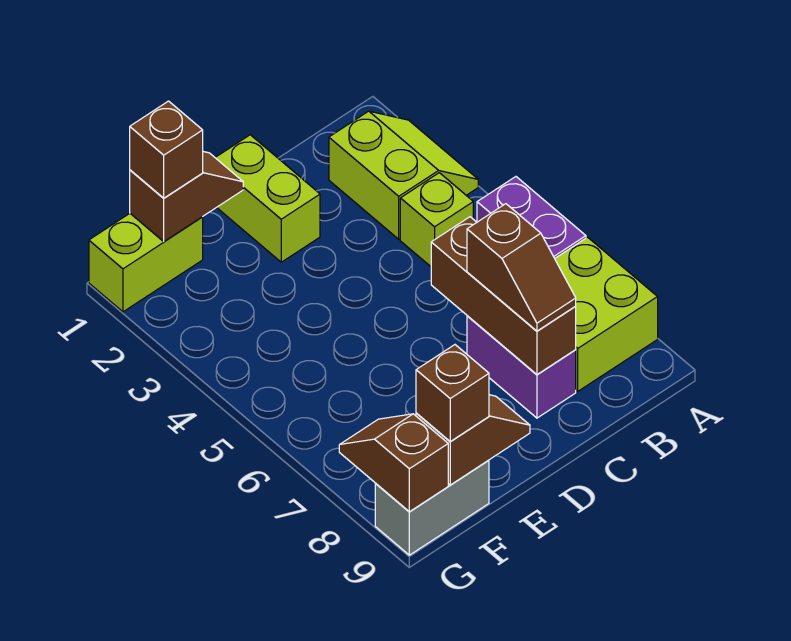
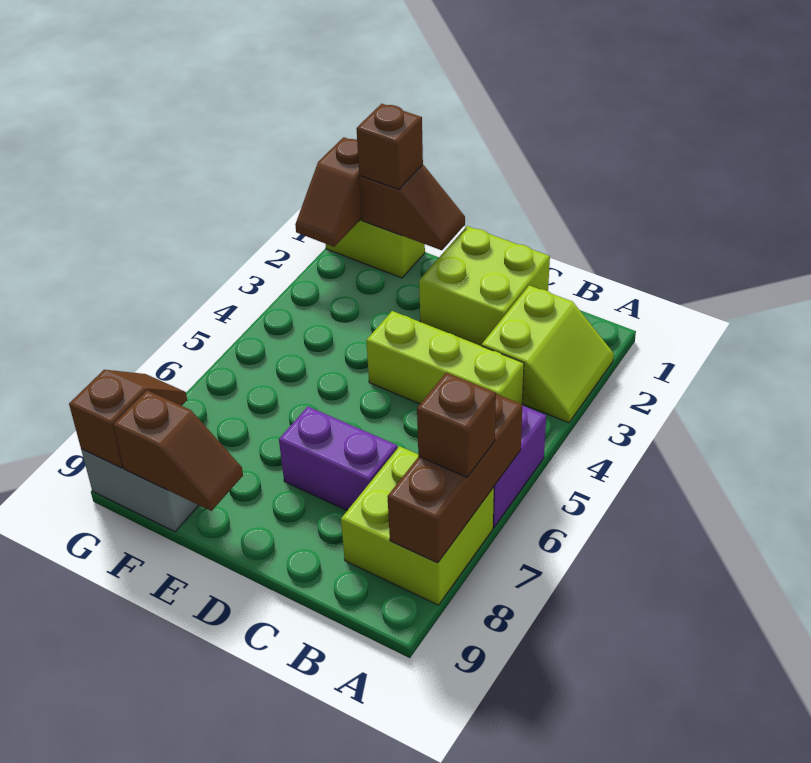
lime 1x1 brick [400,173,473,267] -> lime 1x3 brick [366,311,524,404]
brown 1x3 brick [431,217,576,374] -> brown 1x3 brick moved to [387,394,523,563]
purple 1x2 brick [467,316,576,418] -> purple 1x2 brick turned to [279,407,397,510]
brown 1x2 slope [467,204,576,331] -> brown 1x2 slope moved to [295,137,362,247]
lime 1x2 brick [215,135,320,262] -> lime 2x2 brick [419,226,550,346]
brown 1x1 brick [416,345,489,442] -> brown 1x1 brick moved to [417,372,496,477]

